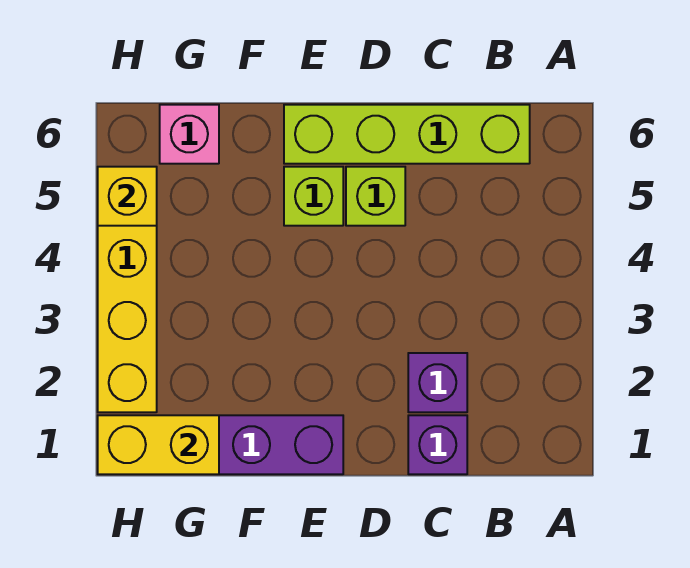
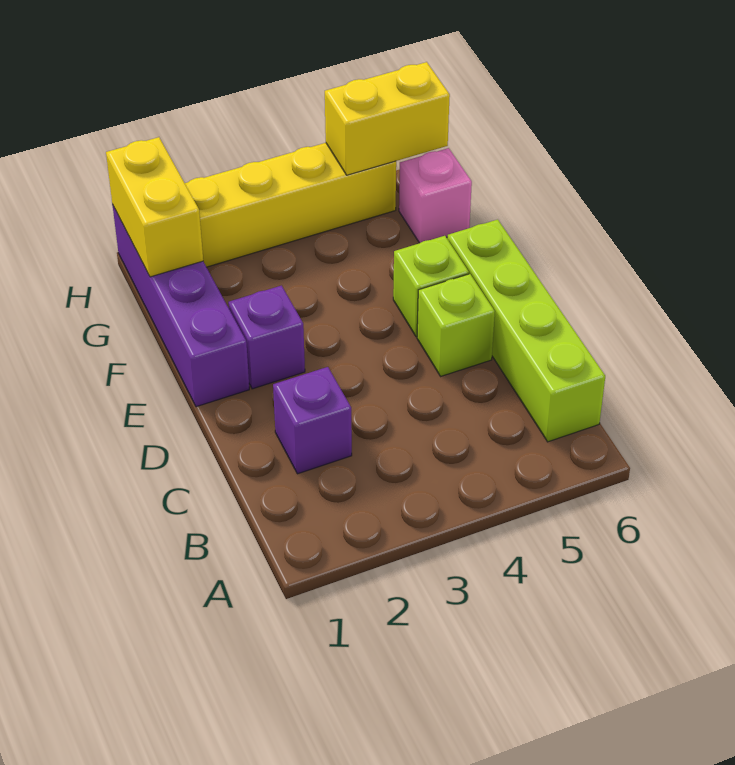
purple 1x1 brick [408,415,467,474] -> purple 1x1 brick moved to [228,286,305,389]
yellow 1x1 brick [98,167,157,226] -> yellow 1x2 brick [325,62,450,175]

